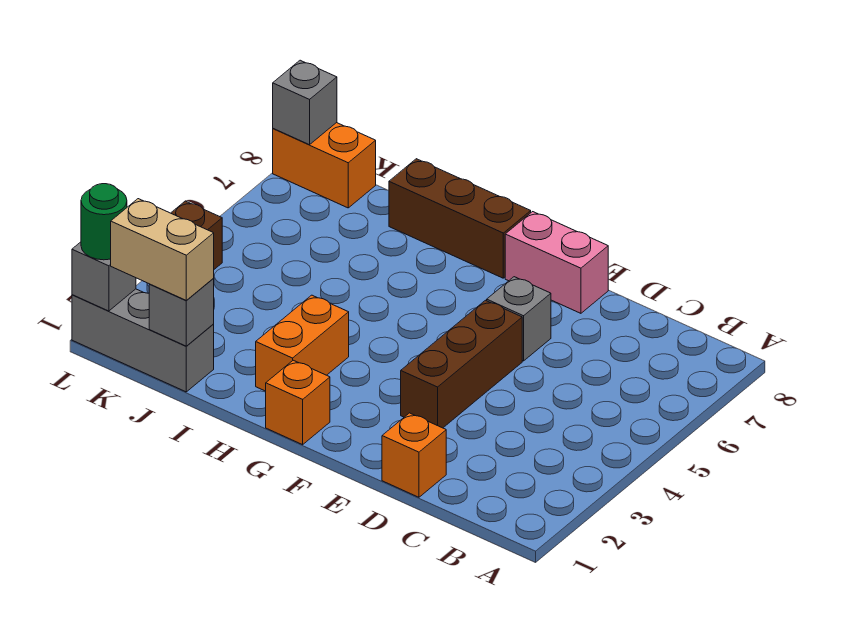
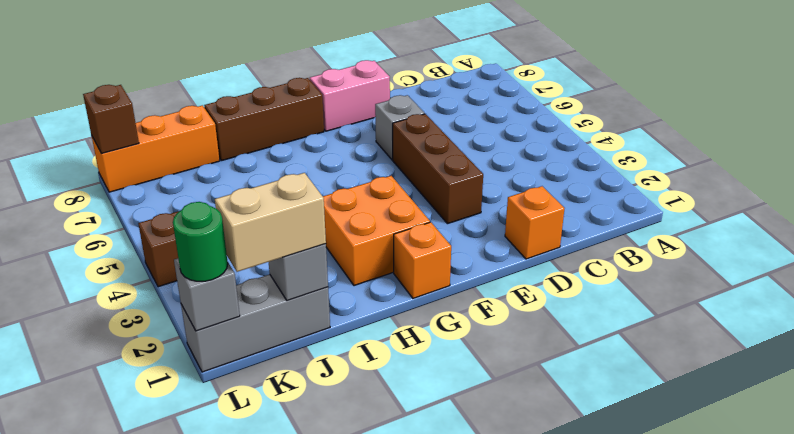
orange 1x2 brick [256,295,349,391] -> orange 2x2 brick [323,176,430,286]
orange 1x2 brick [273,123,376,208] -> orange 1x3 brick [91,105,220,192]
grey 1x1 brick [273,60,337,145] -> brown 1x1 brick [83,85,139,153]

